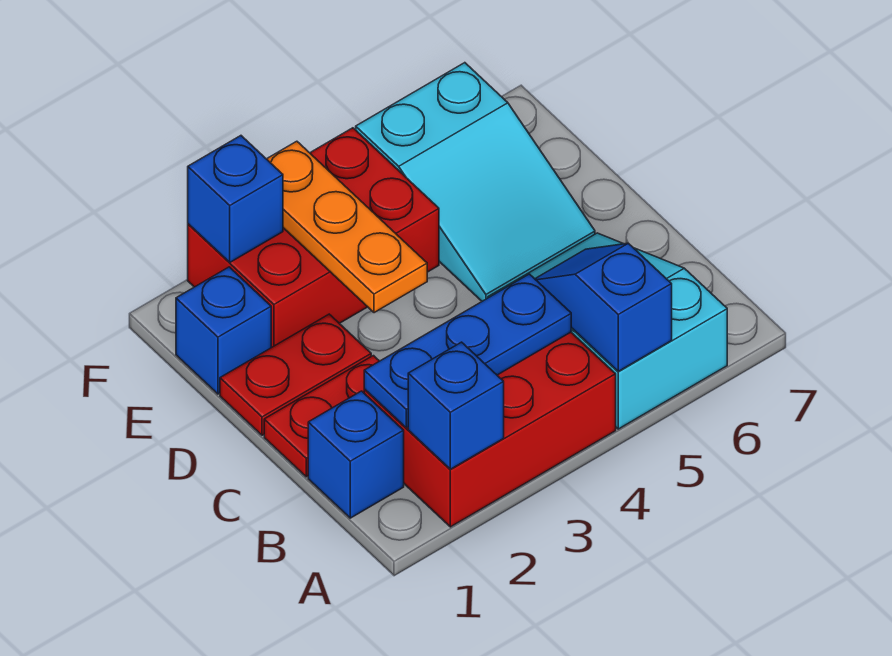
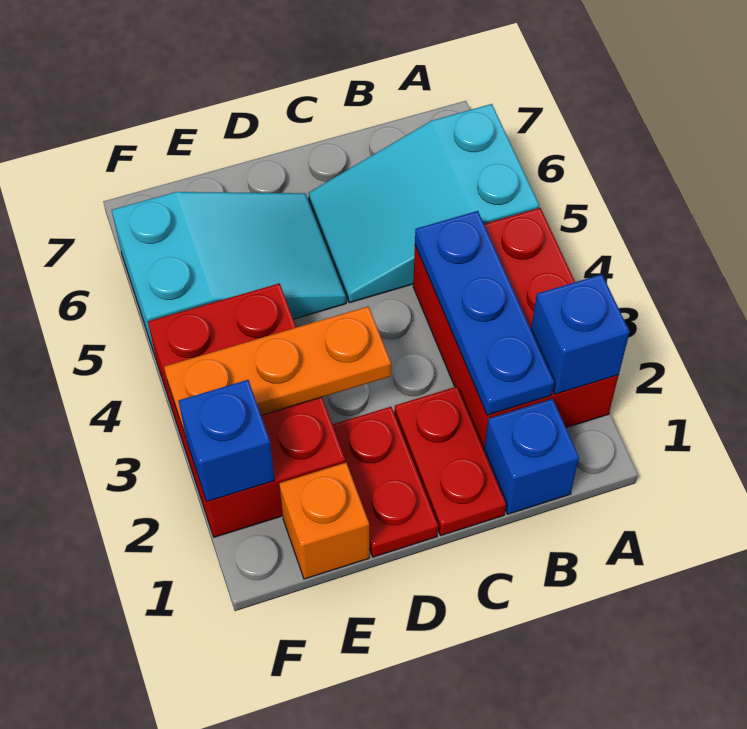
blue 1x2 slope [535,243,672,371] -> none
blue 1x1 brick [176,267,271,394] -> orange 1x1 brick [279,463,369,579]

